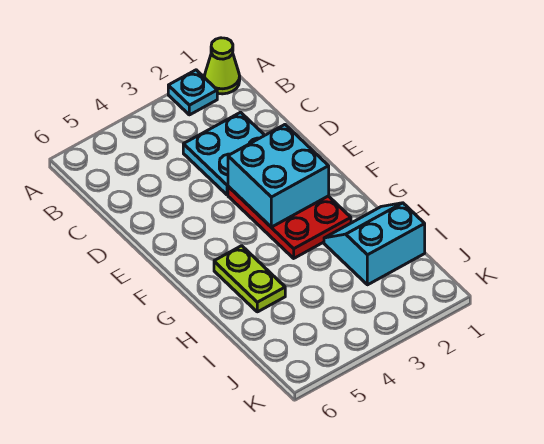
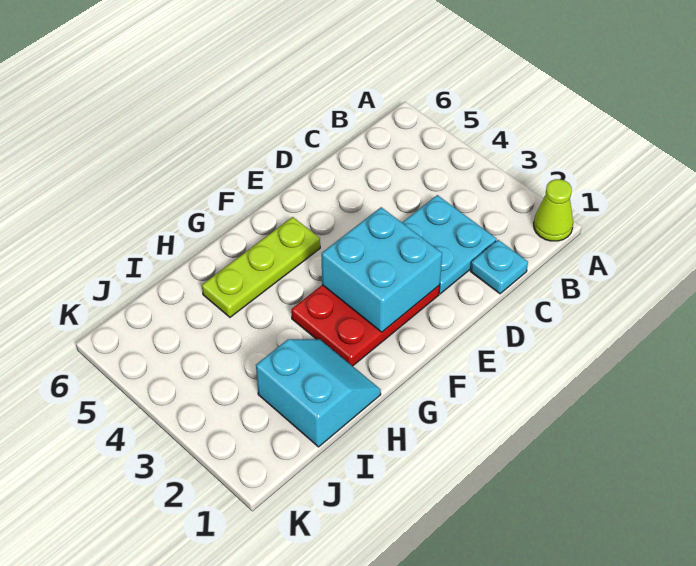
cyan 1x1 plate [168,70,217,115] -> cyan 1x1 plate moved to [470,240,528,294]
lime 1x2 plate [214,246,285,312] -> lime 1x3 plate [202,217,320,317]

